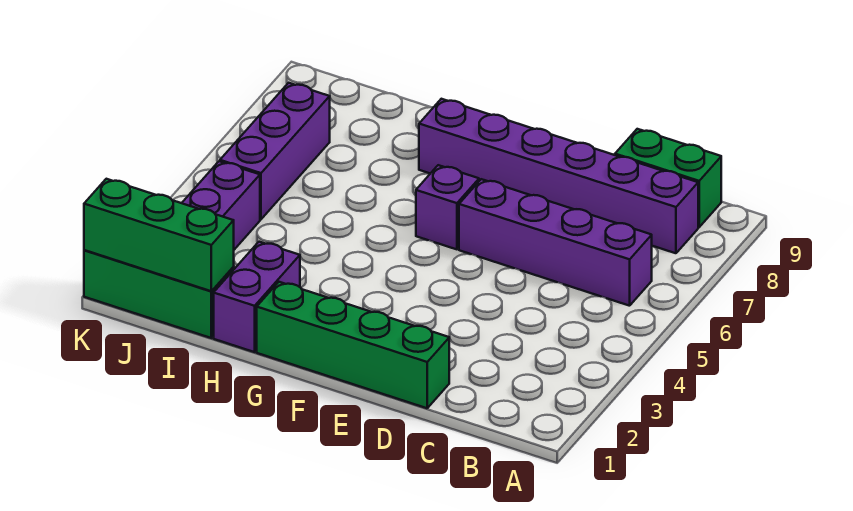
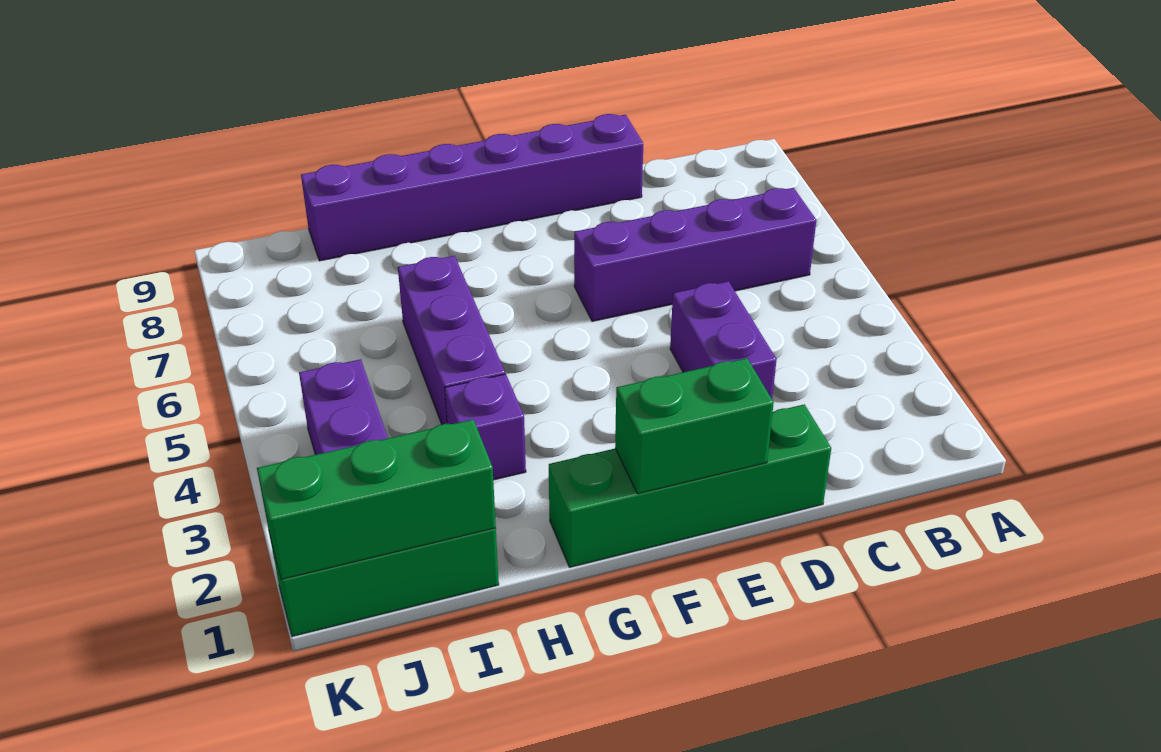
purple 1x6 brick [419,99,698,253] -> purple 1x6 brick moved to [301,114,643,261]
green 1x2 brick [615,129,721,227] -> green 1x2 brick moved to [615,358,774,494]
purple 1x1 brick [416,165,479,249] -> purple 1x1 brick moved to [445,374,526,480]
purple 1x2 brick [214,242,300,352] -> purple 1x2 brick moved to [670,281,777,399]
purple 1x3 brick [220,83,330,219] -> purple 1x3 brick moved to [398,256,505,424]

